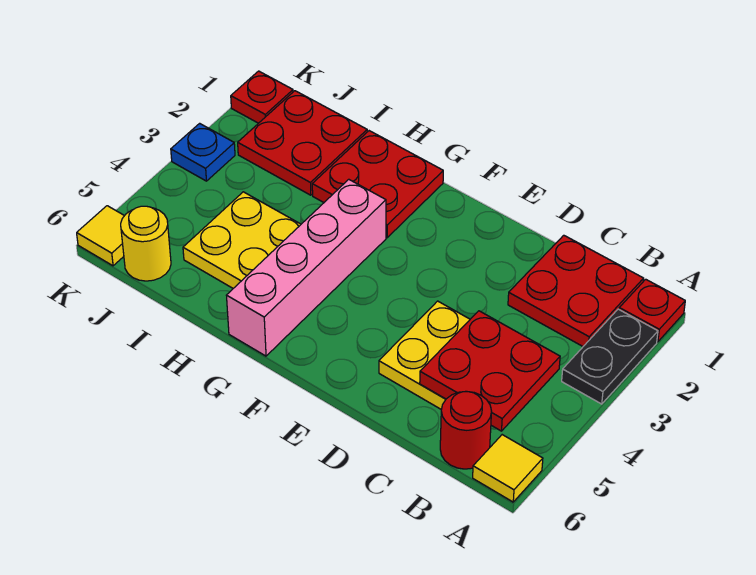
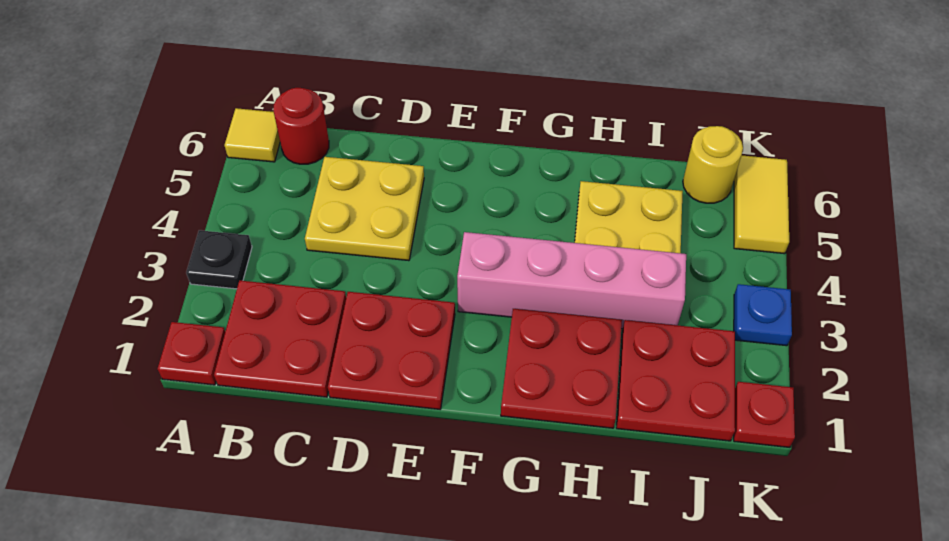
black 1x2 plate [562,309,658,404] -> black 1x1 plate [186,230,252,289]
red 2x2 plate [420,311,560,431] -> red 2x2 plate moved to [328,292,455,409]
pink 1x4 brick [226,179,386,356] -> pink 1x4 brick turned to [457,232,686,329]
yellow 1x1 tile [77,206,124,266] -> yellow 1x2 tile [734,155,789,254]

